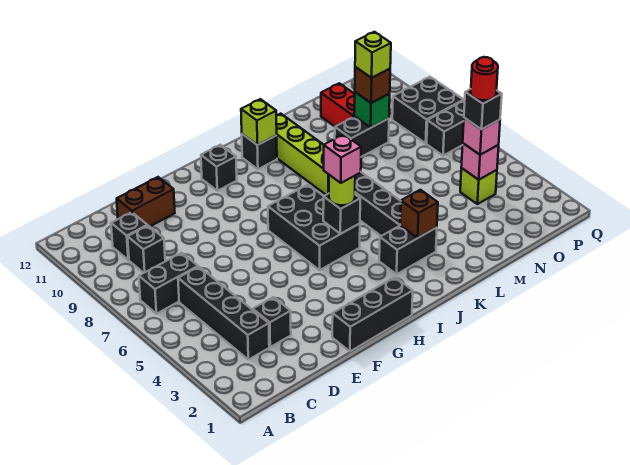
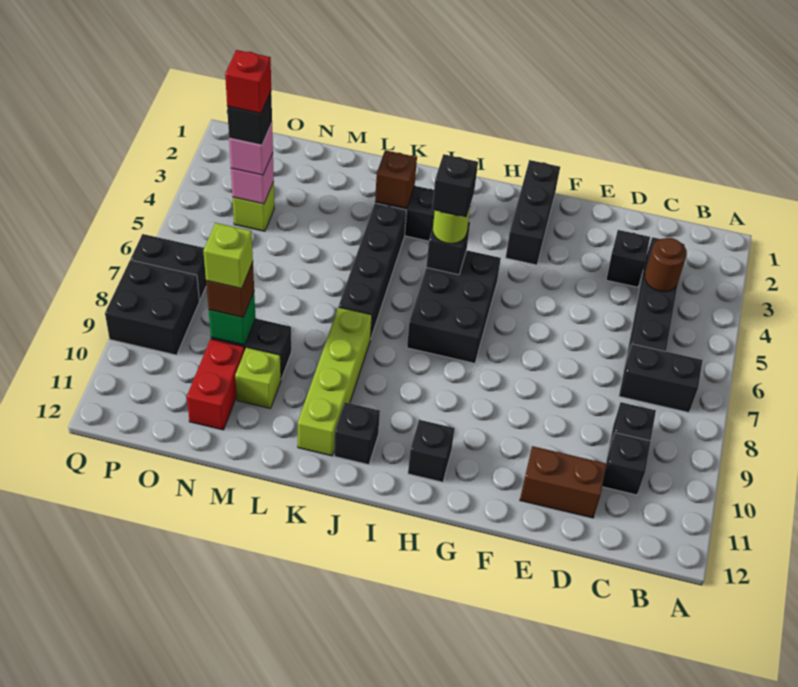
none -> brown 1x1 round brick [645,238,687,292]
black 1x3 brick [332,277,413,351] -> black 1x3 brick turned to [506,160,560,265]
pink 1x1 brick [324,134,361,183] -> black 1x1 brick [432,154,478,217]
lime 1x1 brick [241,99,277,145] -> lime 1x1 brick moved to [235,347,281,409]
red 1x1 round brick [471,57,498,100] -> red 1x1 brick [225,50,271,114]

